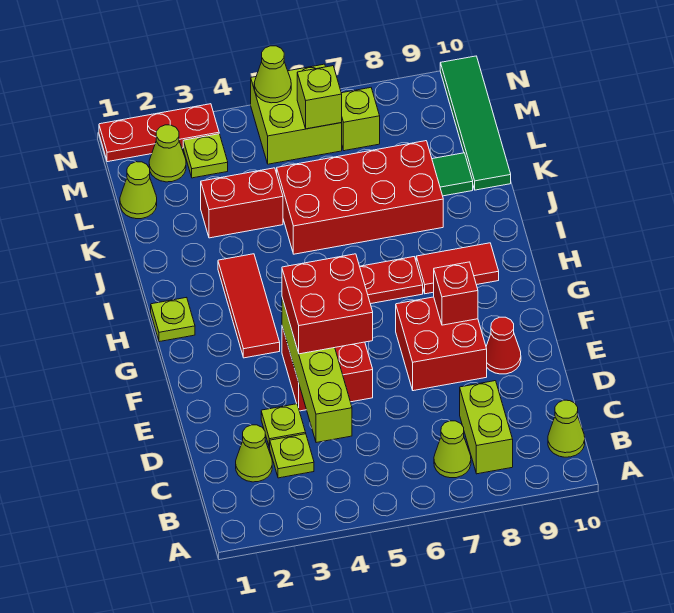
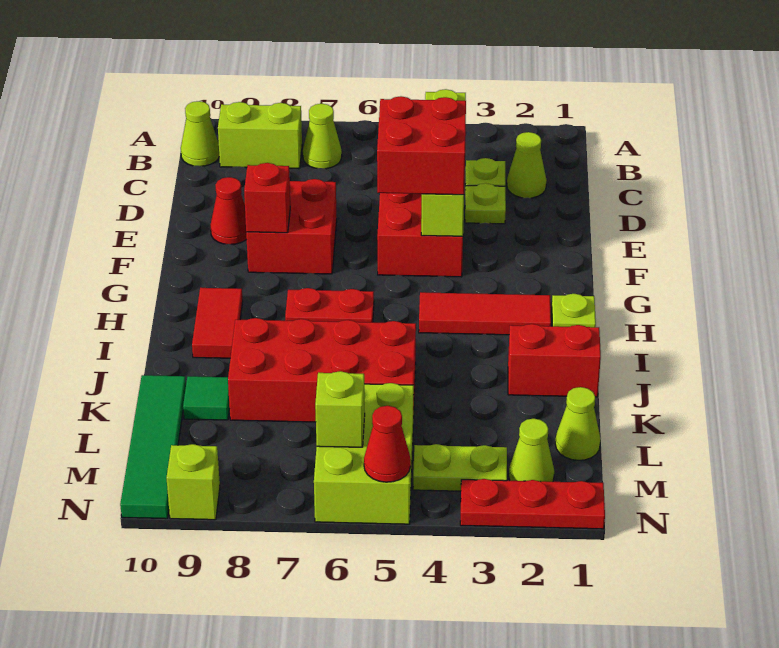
lime 1x2 brick [460,381,513,474] -> lime 1x2 brick turned to [218,102,302,169]
red 1x3 tile [218,254,280,358] -> red 1x3 tile turned to [419,292,551,335]
red 1x2 tile [416,243,499,294] -> red 1x2 tile turned to [192,288,243,358]
red 1x2 brick [201,168,283,238] -> red 1x2 brick moved to [508,324,601,397]
lime 1x1 plate [183,134,228,178] -> lime 1x2 plate [413,444,507,491]
lime 2x2 brick [251,64,342,164] -> lime 2x3 brick [314,383,414,524]
lime 1x1 brick [341,88,380,151] -> lime 1x1 brick moved to [166,444,220,520]
lime 1x1 cone [254,46,291,103] -> red 1x1 cone [364,406,411,482]

